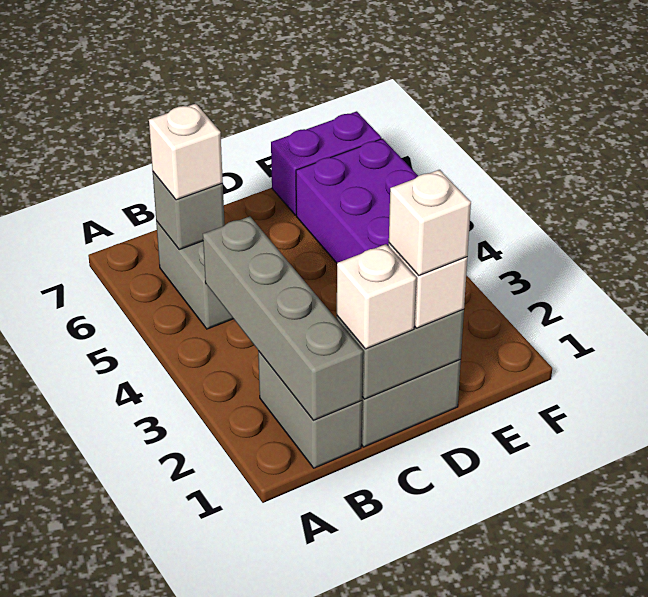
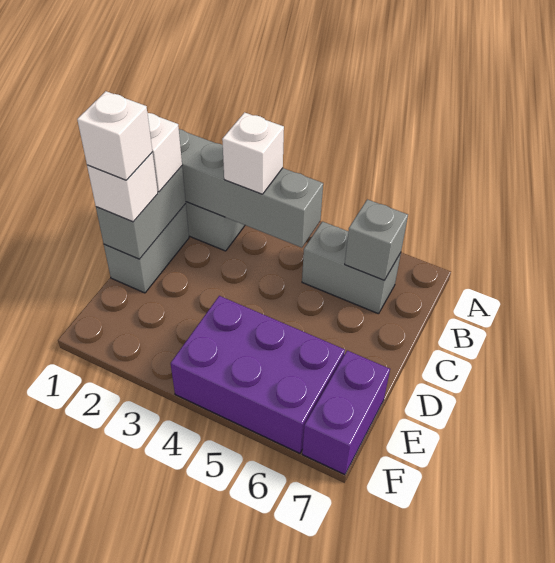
white 1x1 brick [149,104,223,200] -> white 1x1 brick moved to [222,112,284,194]

